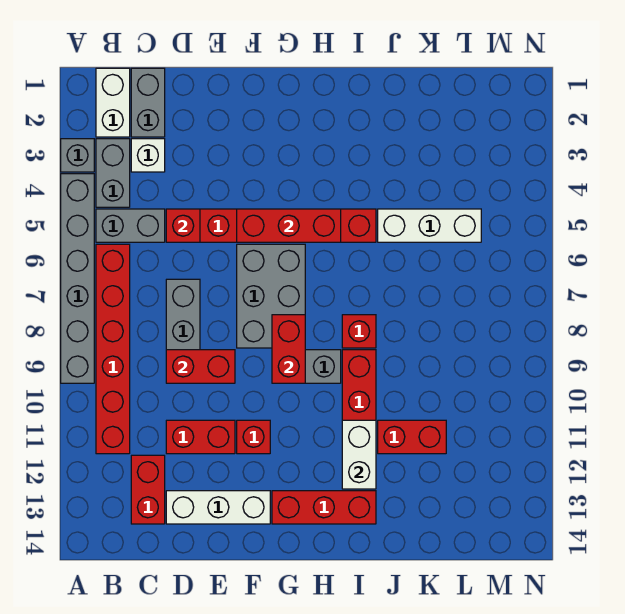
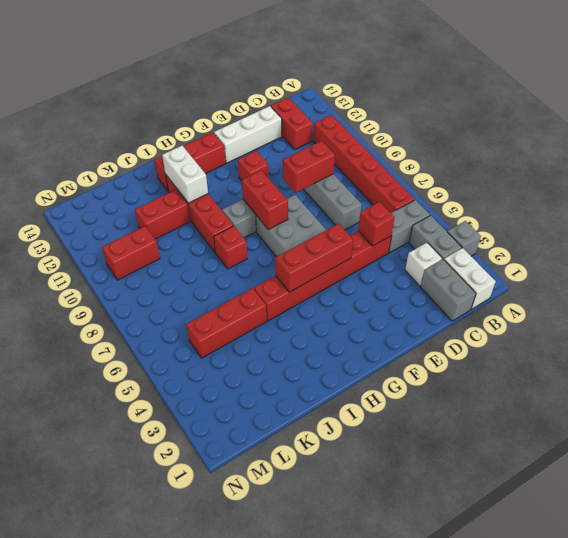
grey 1x6 brick [61,174,94,383] -> none
red 1x2 brick [166,420,235,454] -> red 1x2 brick moved to [102,226,160,280]
white 1x3 brick [378,209,481,242] -> red 1x3 brick [186,288,267,358]

